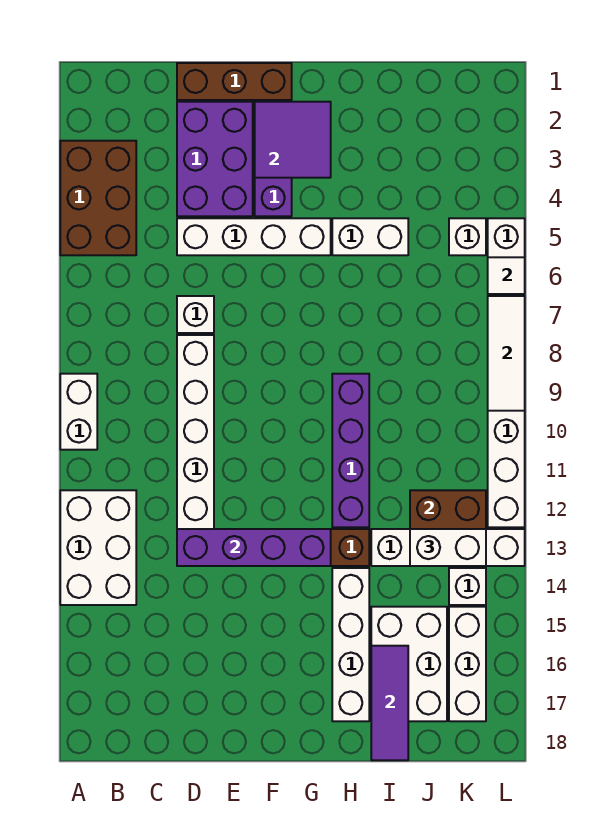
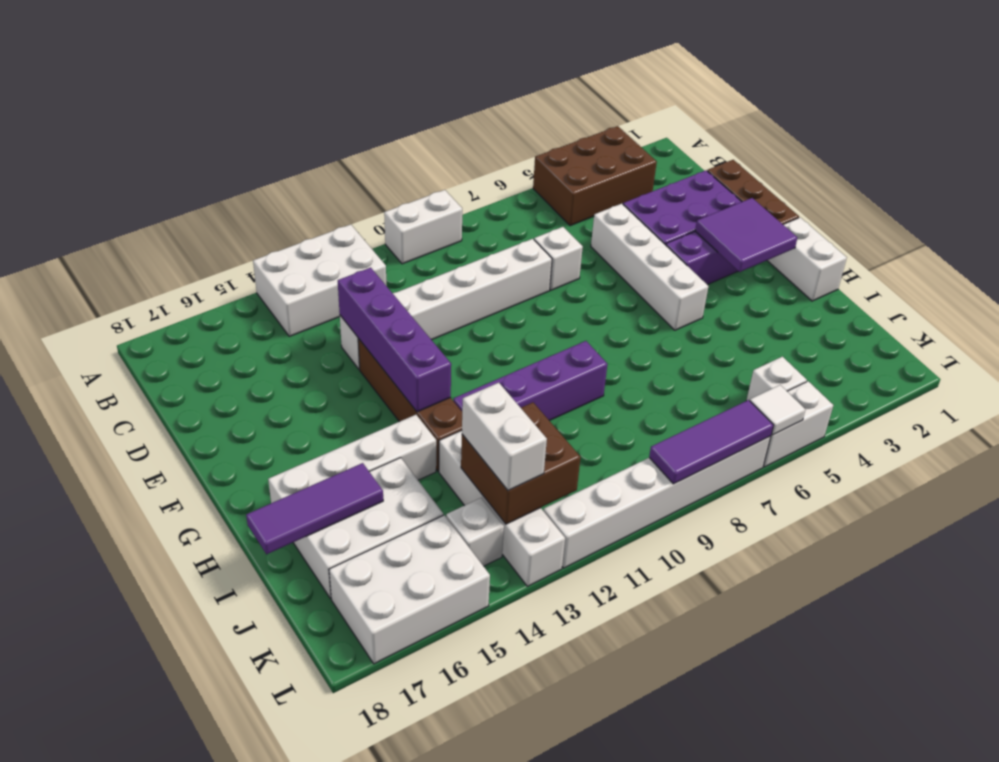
white 1x2 brick [332,218,408,255] -> white 1x2 brick moved to [767,217,847,301]
white 1x3 brick [449,607,486,721] -> white 2x3 brick [329,515,490,664]
white 1x3 tile [488,296,525,411] -> purple 1x3 tile [649,400,774,484]

